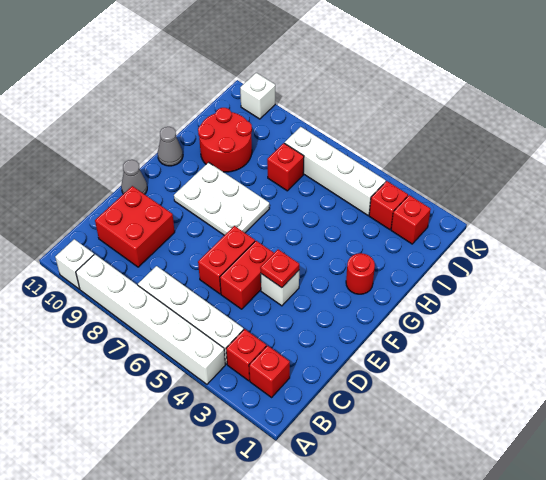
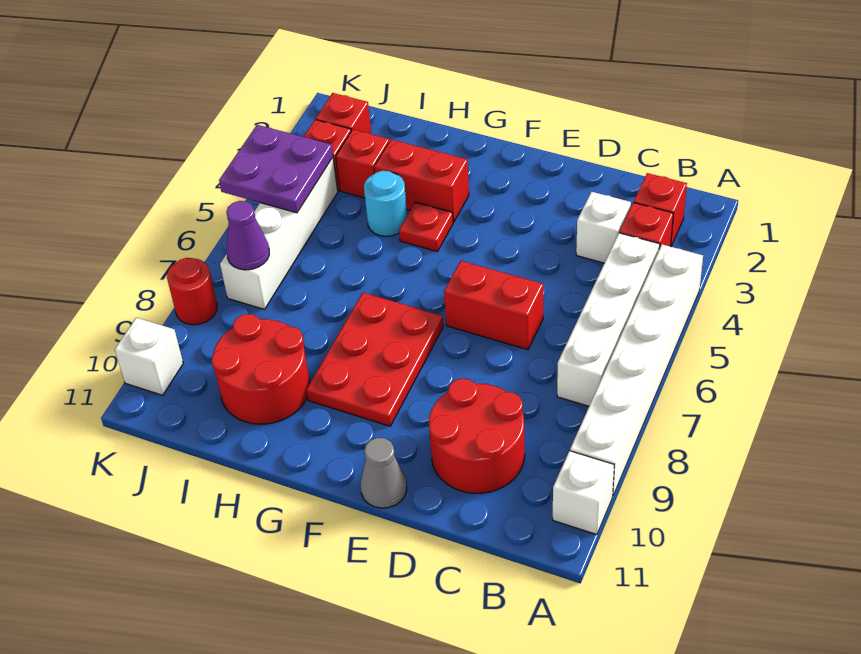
red 2x2 brick [95,186,175,267] -> red 2x2 round brick [429,379,525,493]
red 1x2 brick [220,241,274,309] -> red 1x2 brick moved to [375,139,469,222]
white 1x1 brick [261,271,299,306] -> white 1x1 brick moved to [576,192,631,263]
red 1x1 plate [260,249,299,288] -> red 1x1 plate moved to [399,202,453,252]
white 2x3 plate [174,162,270,235] -> red 2x3 plate [306,293,443,426]
red 1x1 round brick [346,253,375,294] -> red 1x1 round brick moved to [167,258,217,325]
grey 1x1 cone [158,127,183,166] -> none
none -> cyan 1x1 round brick [364,171,407,236]
red 1x1 brick [267,143,304,191] -> red 1x1 brick moved to [336,130,389,198]
none -> purple 2x2 plate [219,125,333,213]
none -> purple 1x1 cone [226,201,269,270]

